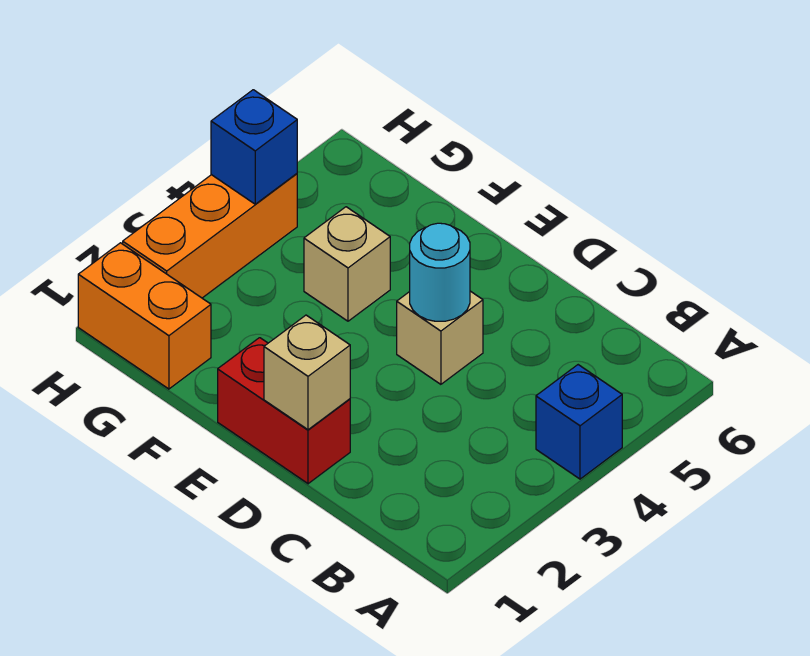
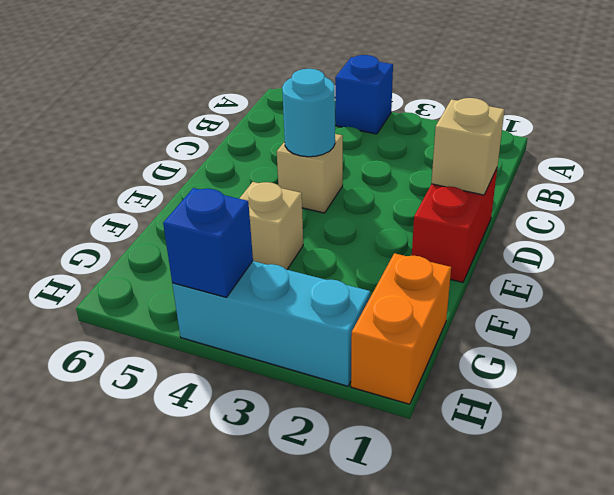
orange 1x3 brick [123,174,297,298] -> cyan 1x3 brick [172,261,370,386]

